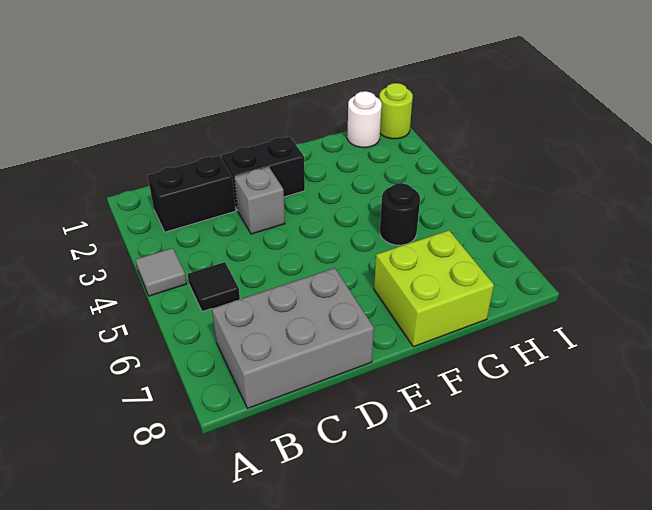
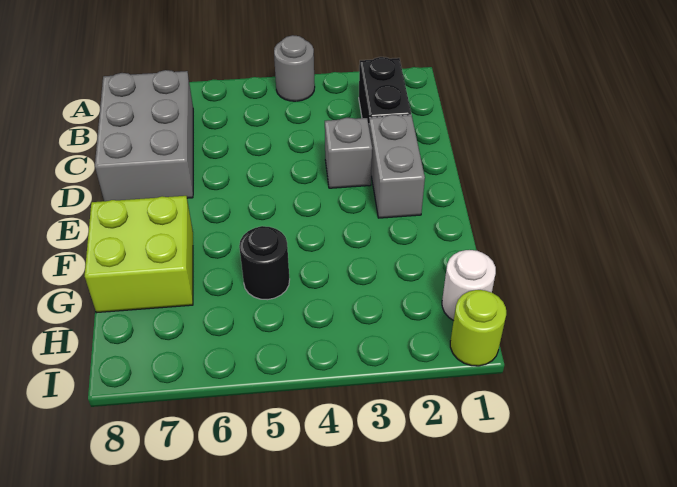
grey 1x1 tile [135,248,187,296] -> grey 1x1 round brick [274,35,315,101]
black 1x1 tile [188,262,240,312] -> none
black 1x2 brick [221,136,305,211] -> grey 1x2 brick [369,115,425,218]

